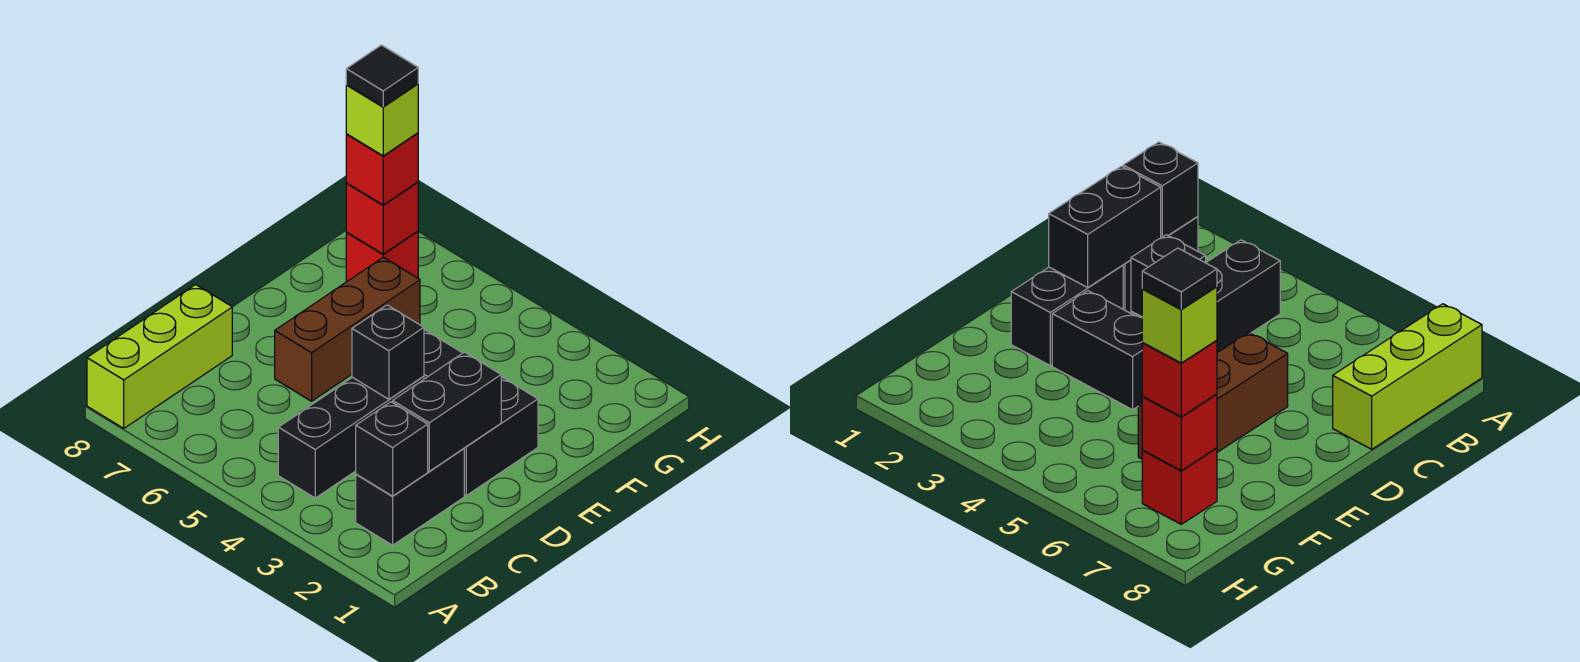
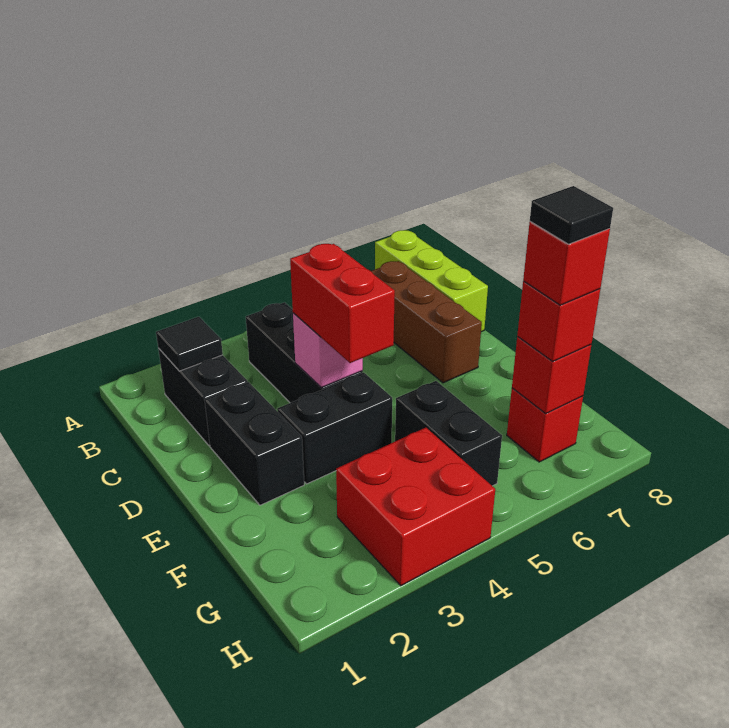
black 1x1 brick [356,402,428,496] -> black 1x1 tile [156,317,223,371]
black 1x2 brick [393,352,501,471] -> black 1x2 brick moved to [395,381,502,486]
black 1x1 brick [352,305,424,399] -> pink 1x1 brick [293,313,363,388]
none -> red 1x2 brick [290,244,395,363]
brown 1x3 brick [275,257,420,401] -> brown 1x3 brick moved to [371,261,482,383]
none -> red 2x2 brick [336,428,495,586]
lime 1x1 brick [346,84,418,156] -> red 1x1 brick [523,222,610,305]

